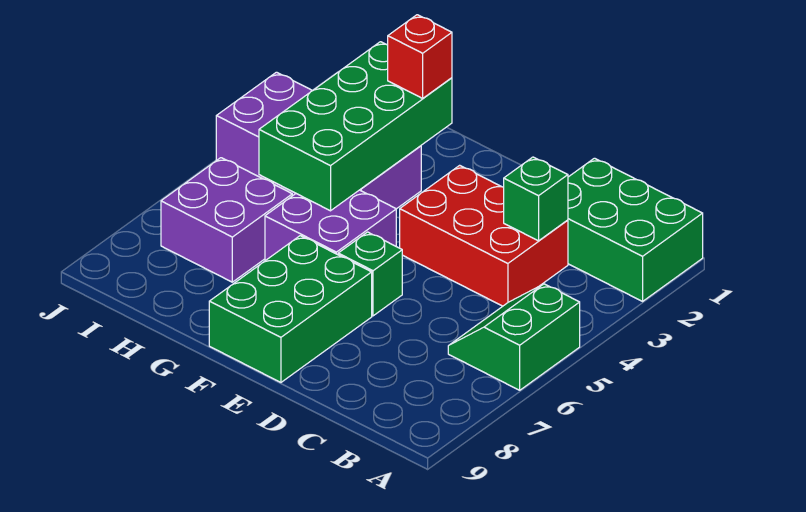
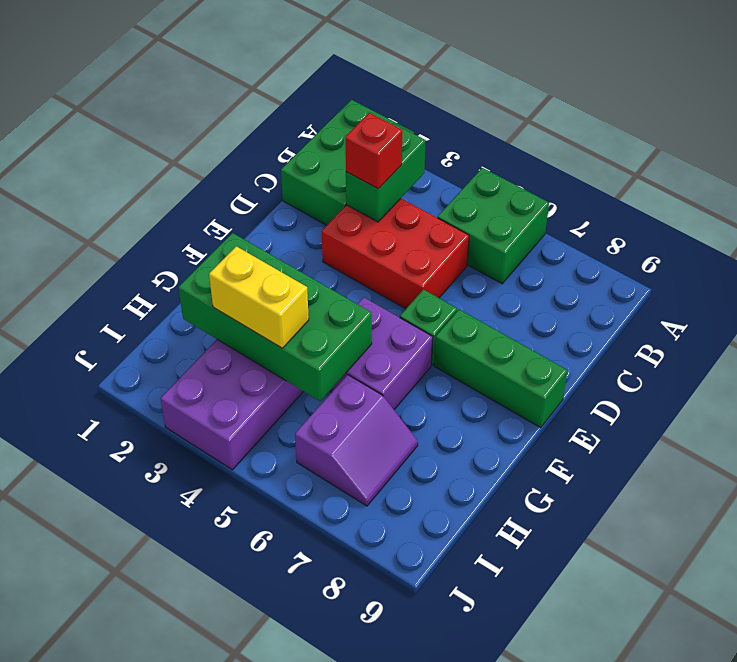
green 2x2 slope [448,284,580,390] -> green 2x2 brick [438,168,549,284]
red 2x3 brick [400,165,568,306] -> red 2x3 brick turned to [322,199,469,309]
green 1x1 brick [504,157,568,241] -> green 1x2 brick [346,123,426,222]
green 2x3 brick [209,236,372,382] -> green 1x3 brick [434,310,567,428]
red 1x1 brick [388,15,452,98] -> red 1x1 brick moved to [345,113,403,189]
none -> yellow 1x2 brick [209,246,309,348]
purple 2x2 brick [161,158,292,282] -> purple 2x2 slope [295,375,418,506]

